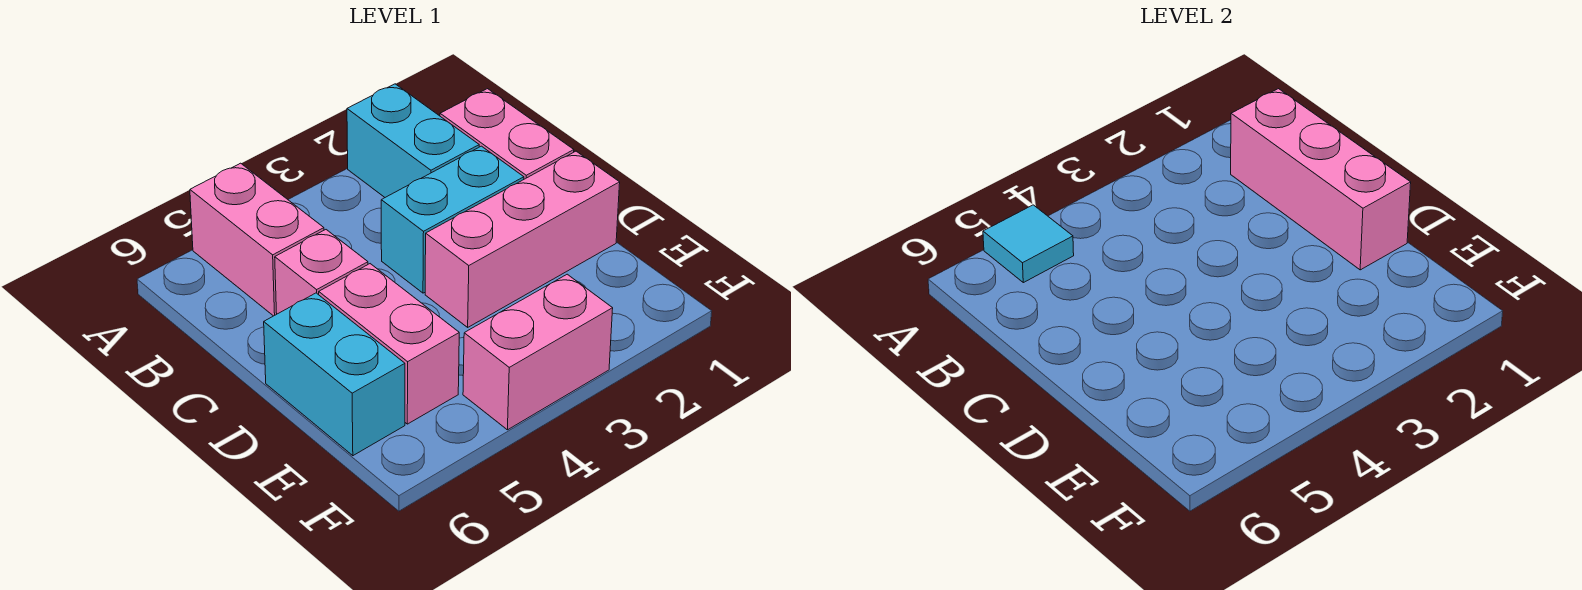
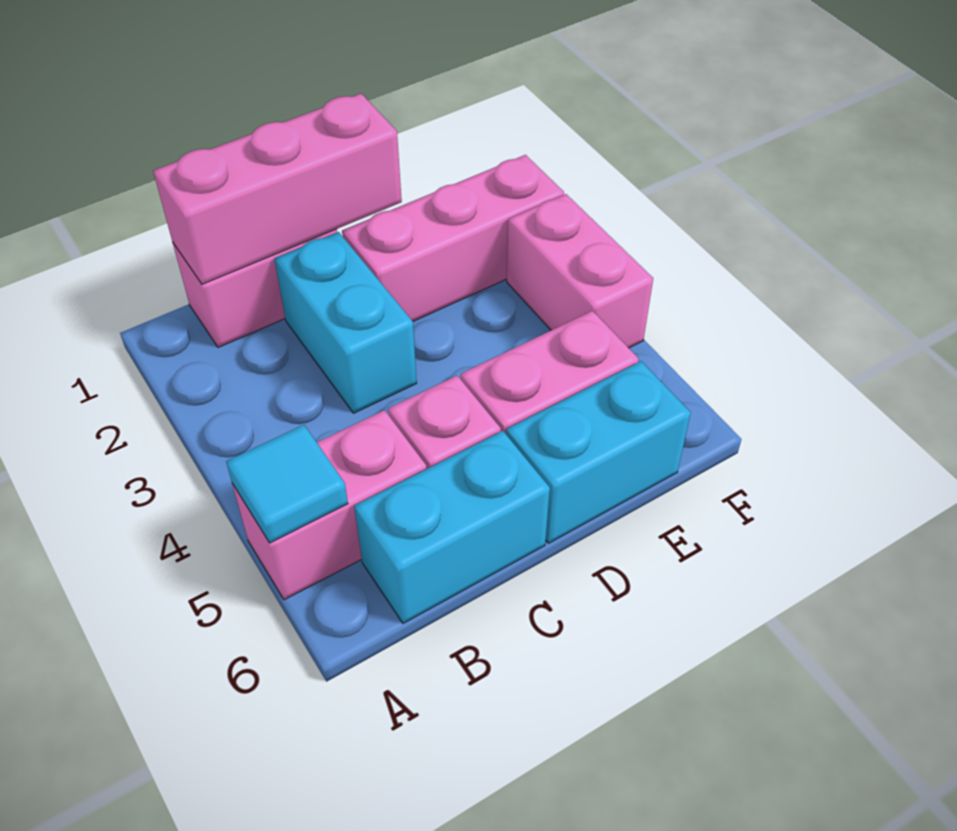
cyan 1x2 brick [347,84,479,197] -> cyan 1x2 brick moved to [354,431,550,623]
pink 1x3 brick [425,151,620,327] -> pink 1x3 brick turned to [342,155,564,321]

